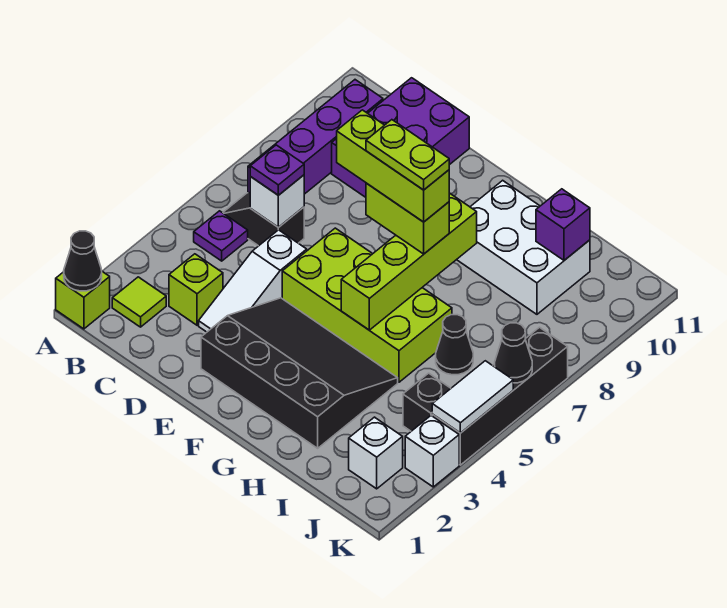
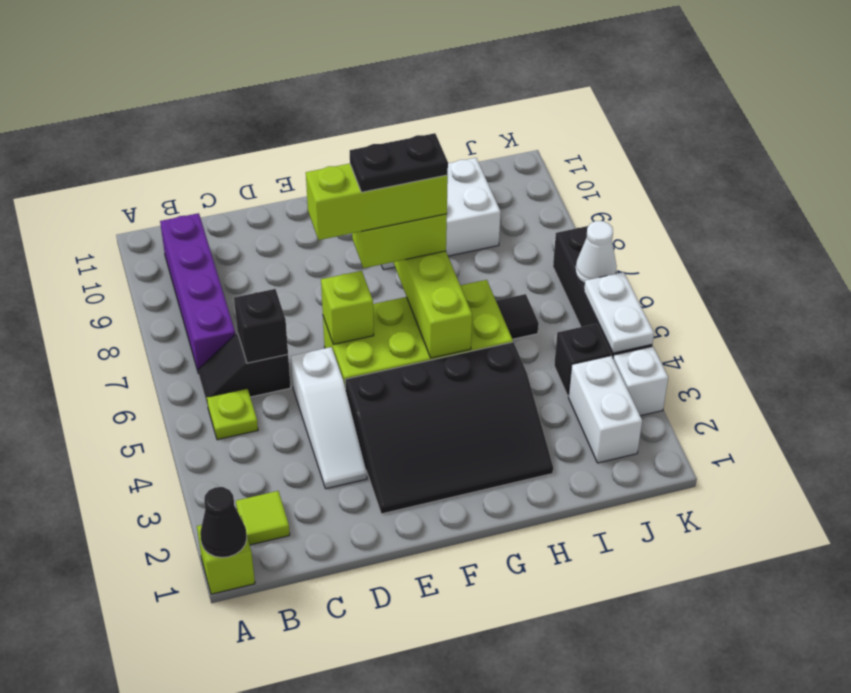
purple 1x1 plate [194,211,248,261] -> lime 1x1 plate [207,389,258,440]
lime 1x1 brick [169,254,223,325] -> lime 1x1 brick moved to [321,271,374,344]
white 1x1 brick [250,175,304,227] -> black 1x1 brick [234,289,288,363]
purple 1x1 plate [250,145,304,195] -> none
purple 2x3 brick [332,78,469,197] -> none
black 3x4 slope [201,298,398,448] -> black 3x4 slope turned to [345,342,553,514]
lime 1x2 plate [366,120,449,190] -> black 1x2 plate [350,133,448,192]
black 1x1 cone [436,315,473,375] -> black 1x1 tile [496,294,539,339]
purple 1x1 brick [536,189,590,260] -> none
white 1x1 brick [349,417,403,489] -> white 1x2 brick [568,356,642,463]
white 1x2 tile [432,361,513,433] -> white 1x2 plate [584,272,654,353]
black 1x1 cone [495,323,532,383] -> white 1x1 cone [575,221,617,284]

